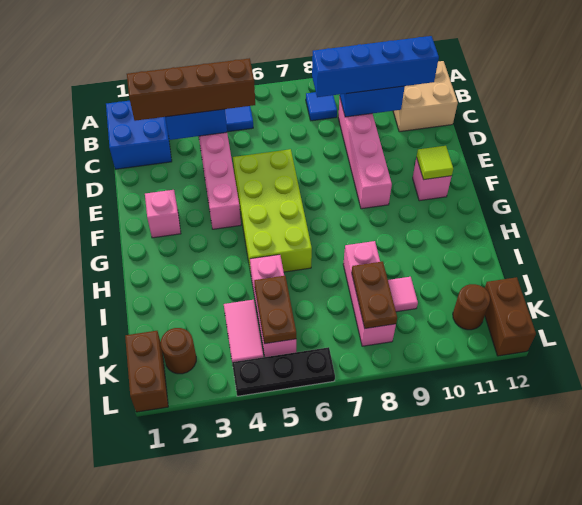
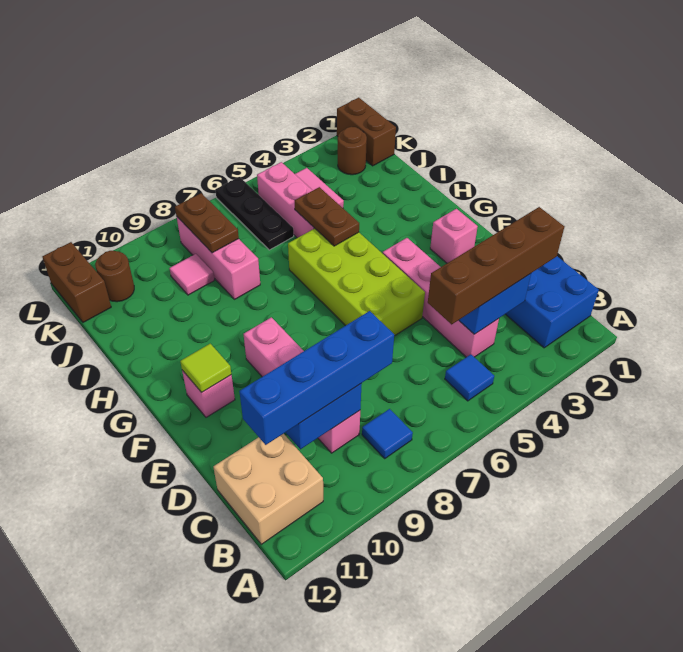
brown 1x2 plate [254,276,296,344] -> brown 1x2 plate moved to [294,187,359,246]
black 1x3 plate [232,347,335,396] -> black 1x3 plate turned to [215,177,294,250]

